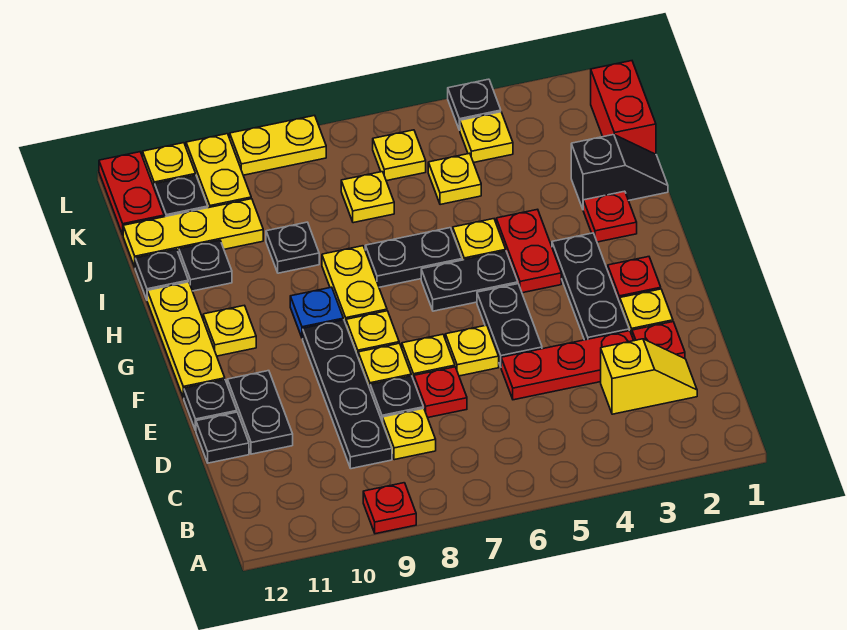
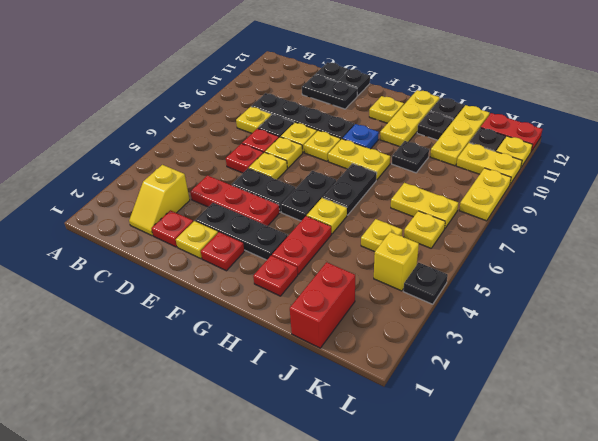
red 1x1 plate [363,483,416,534] -> red 1x1 plate moved to [226,144,263,173]
red 1x3 plate [501,331,634,400] -> red 1x3 plate turned to [190,175,279,226]
yellow 1x3 plate [147,282,225,398] -> yellow 1x3 plate turned to [380,90,440,147]
red 1x2 plate [496,209,561,293] -> red 1x2 plate turned to [272,216,331,274]
black 1x2 slope [571,135,668,209] -> none
red 1x2 brick [591,61,656,154] -> red 1x2 brick turned to [290,262,355,348]
yellow 1x1 plate [341,172,394,223] -> yellow 1x2 plate [391,183,458,229]
yellow 1x1 plate [460,112,513,163] -> yellow 1x1 brick [374,232,419,291]

